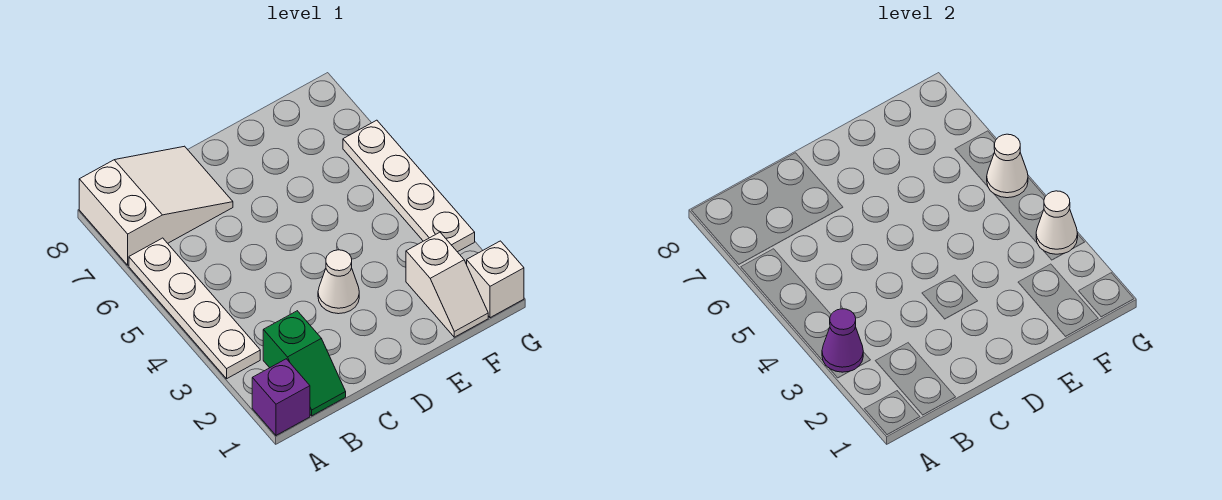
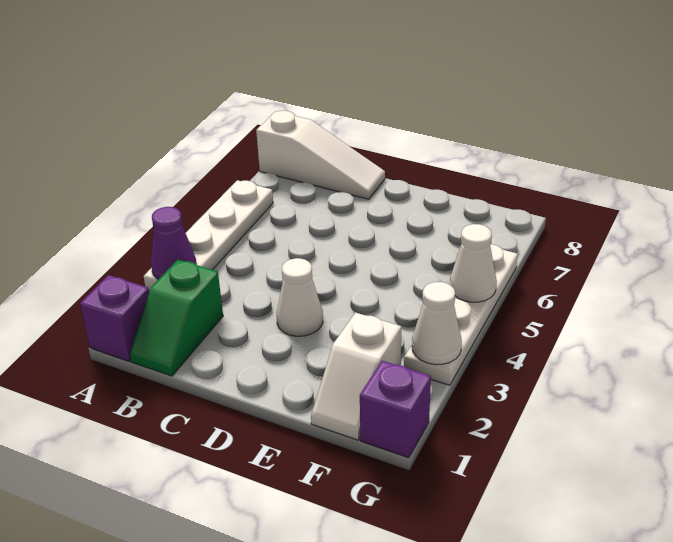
white 2x3 slope [79,146,233,265] -> white 1x3 slope [256,111,385,199]
white 1x1 brick [467,241,524,318] -> purple 1x1 brick [360,361,431,458]

